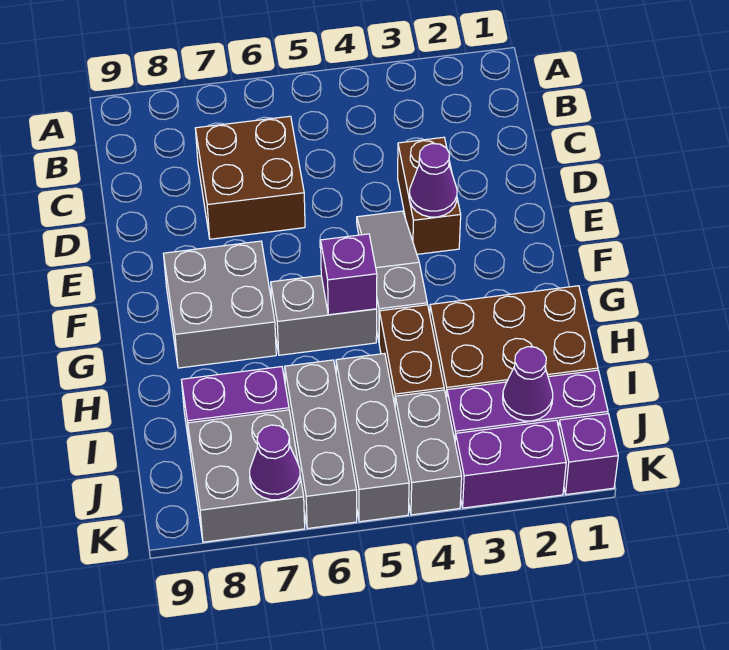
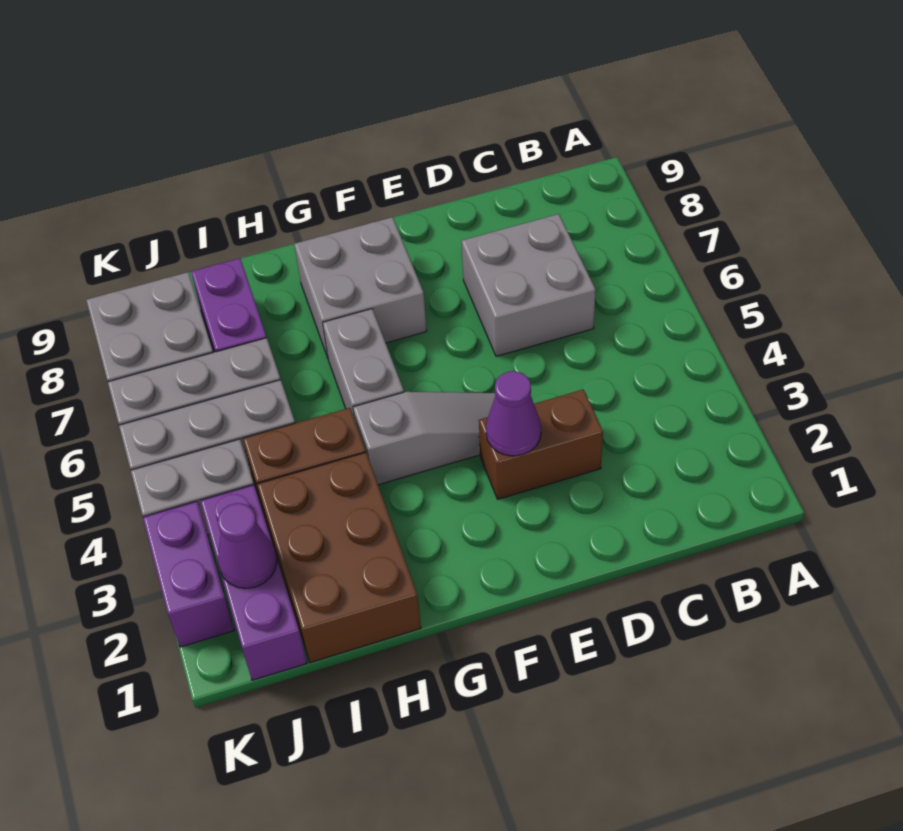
brown 2x2 brick [195,116,305,239] -> grey 2x2 brick [462,214,596,356]
purple 1x1 brick [321,234,377,315] -> none
purple 1x1 brick [559,414,618,494] -> none
purple 1x1 cone [250,425,300,500] -> none

